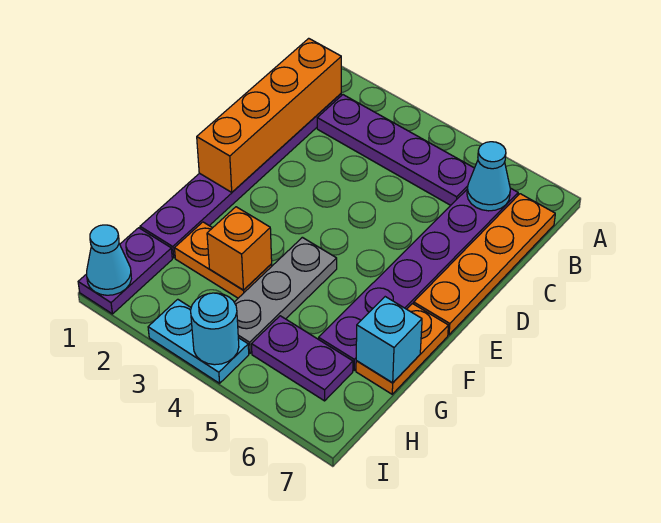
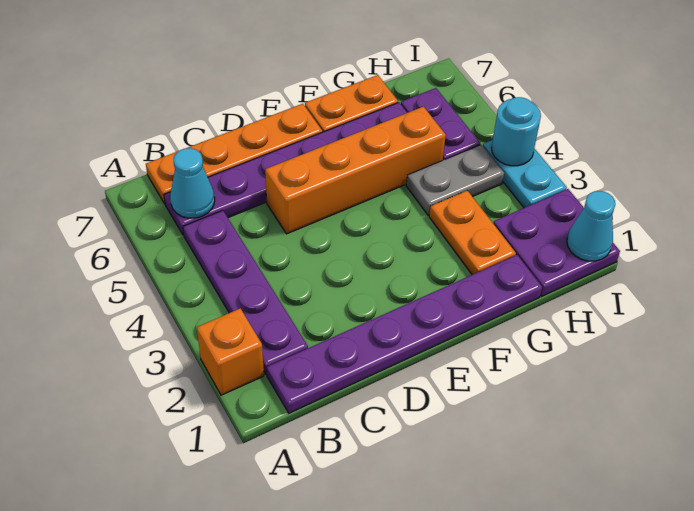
orange 1x4 brick [197,38,341,192] -> orange 1x4 brick moved to [265,107,446,234]
grey 1x3 plate [234,237,337,353] -> grey 1x2 plate [406,145,504,215]
orange 1x1 brick [207,207,272,290] -> orange 1x1 brick moved to [197,308,264,395]
cyan 1x1 brick [356,297,422,383] -> none
purple 1x2 plate [78,228,172,314] -> purple 2x2 plate [493,189,620,296]

